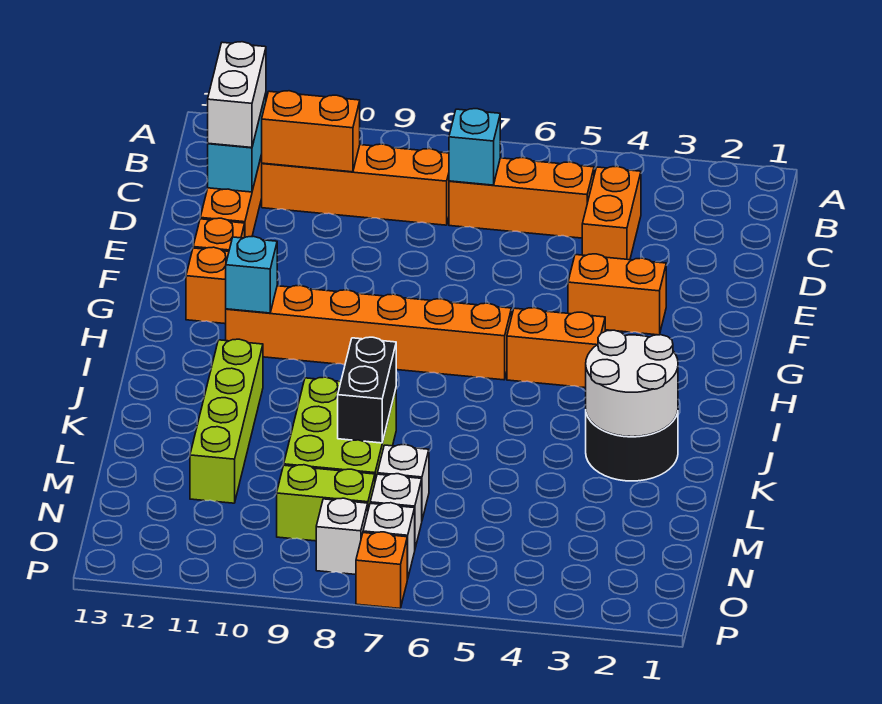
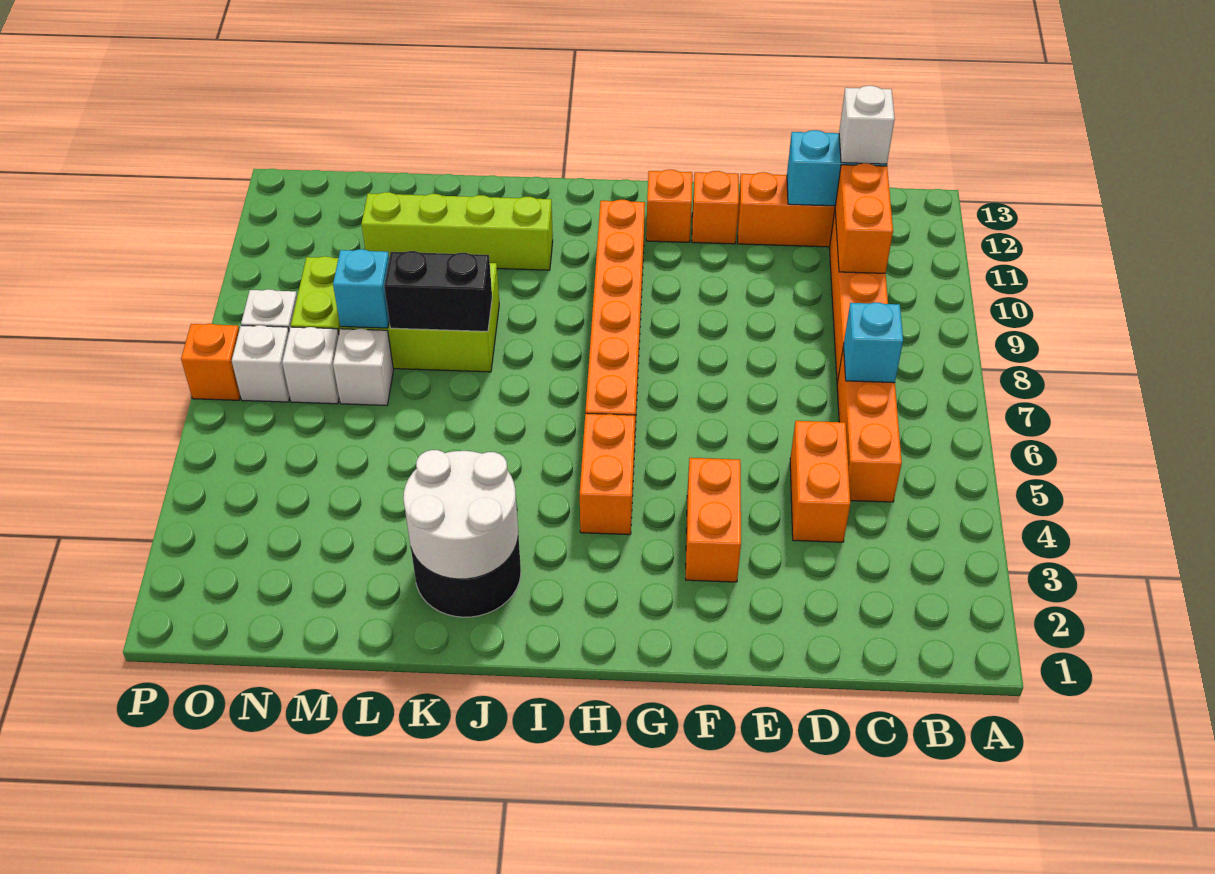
orange 1x2 brick [582,166,641,260] -> orange 1x2 brick turned to [790,421,850,542]
white 1x2 brick [208,42,266,148] -> white 1x1 brick [839,86,895,164]
cyan 1x1 brick [226,236,277,313] -> cyan 1x1 brick moved to [333,249,389,328]

